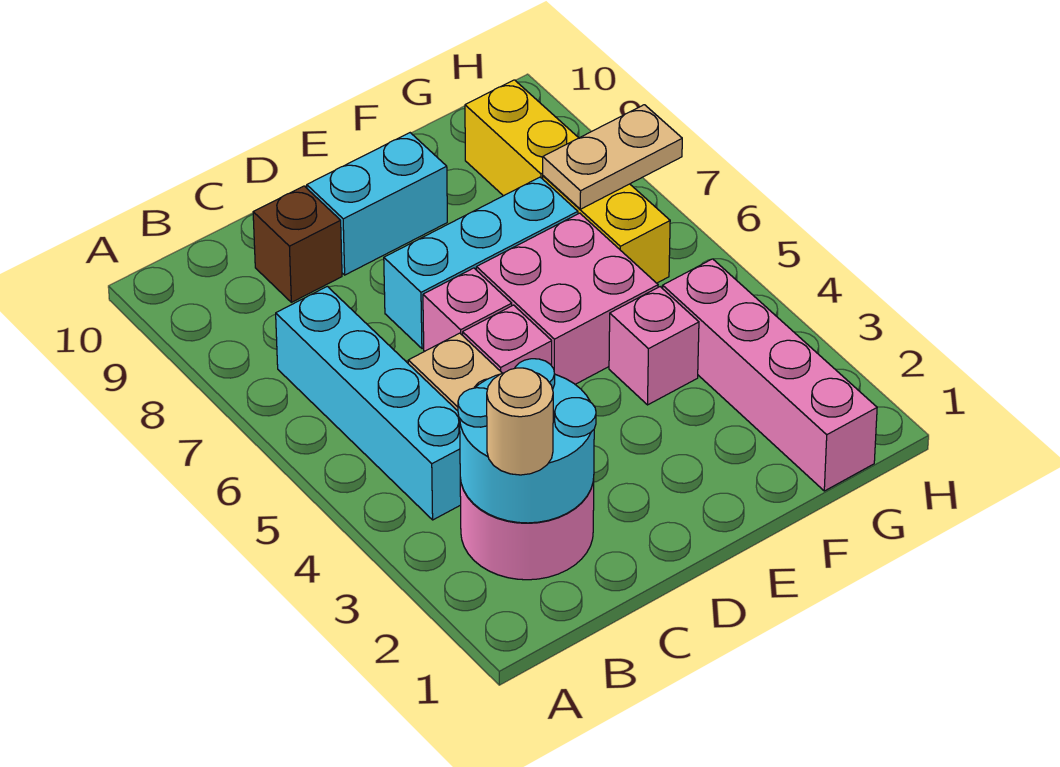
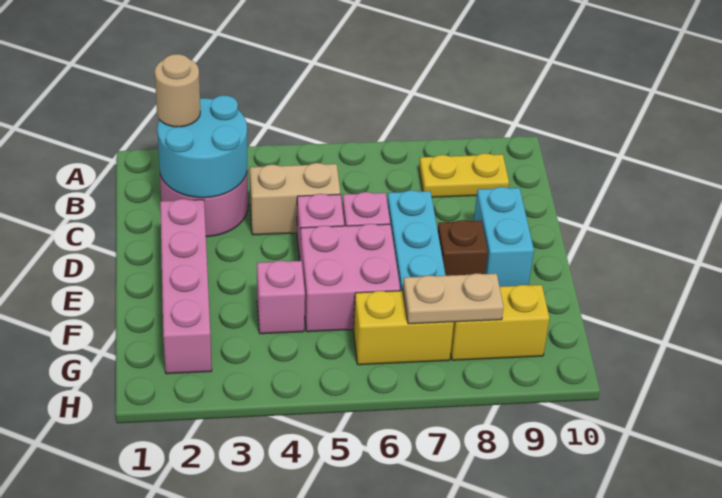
cyan 1x4 brick [276,286,461,520] -> none
none -> yellow 1x2 plate [419,153,509,197]
brown 1x1 brick [253,186,342,302] -> brown 1x1 brick moved to [438,220,488,276]
pink 1x4 brick [663,259,877,491] -> pink 1x4 brick turned to [160,199,212,374]
tan 1x2 plate [543,105,682,209] -> tan 1x2 plate turned to [403,273,504,324]

